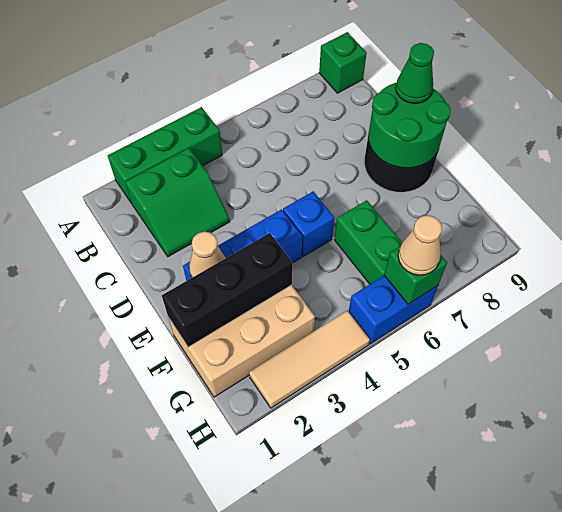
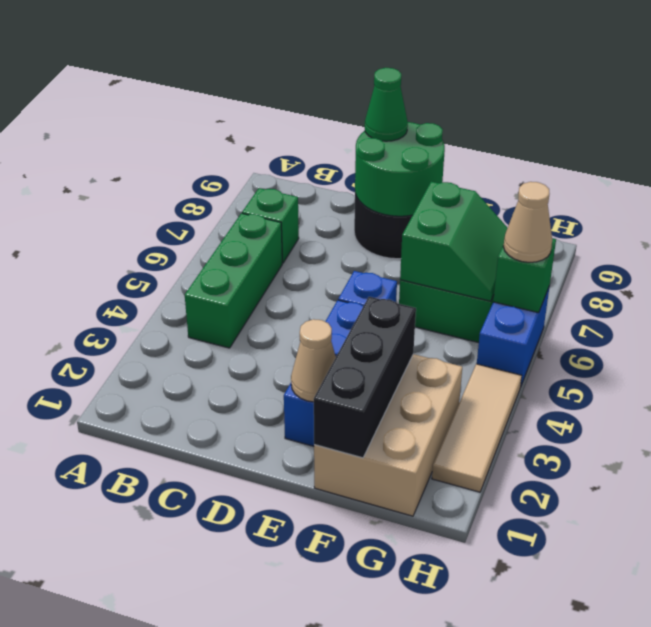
green 1x3 brick [108,107,222,204] -> green 1x3 brick moved to [185,213,282,348]
green 1x1 brick [319,32,367,93] -> green 1x1 brick moved to [242,188,299,263]
green 2x2 slope [125,148,230,257] -> green 2x2 slope moved to [400,182,507,301]

